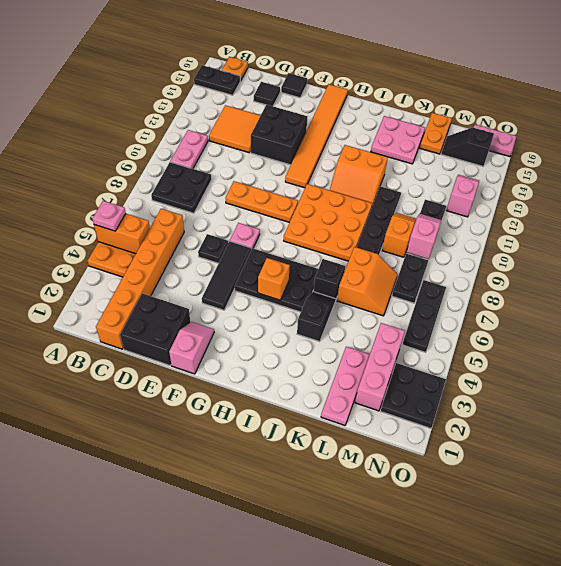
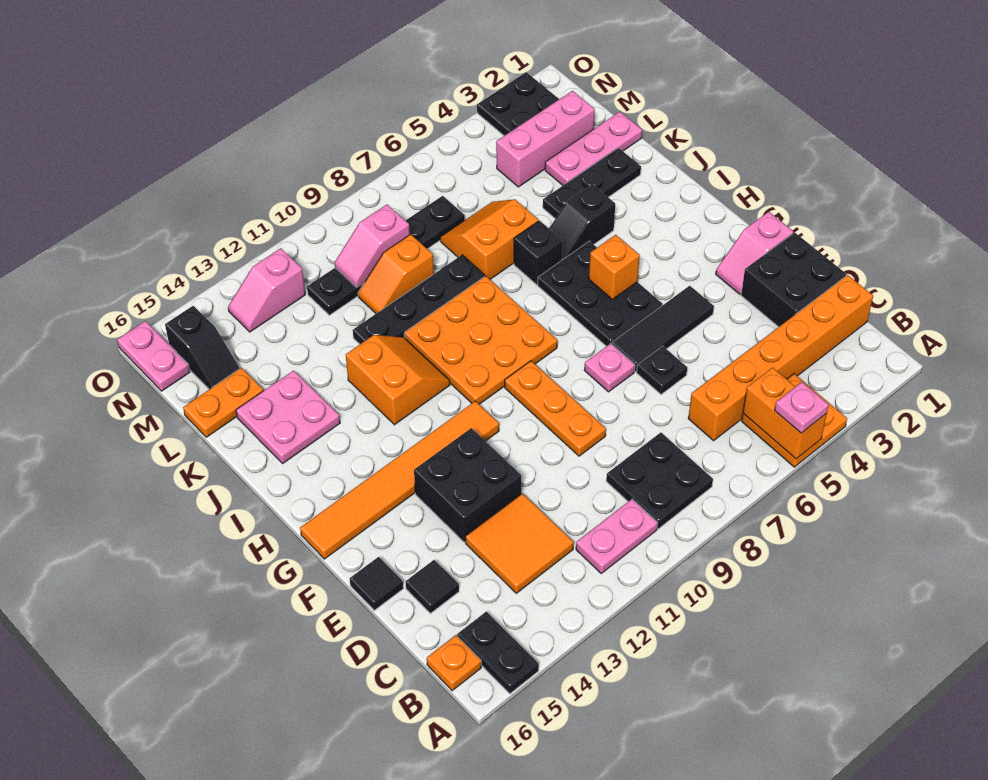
black 1x3 plate [402,280,446,352] -> black 1x3 plate moved to [543,148,641,219]

